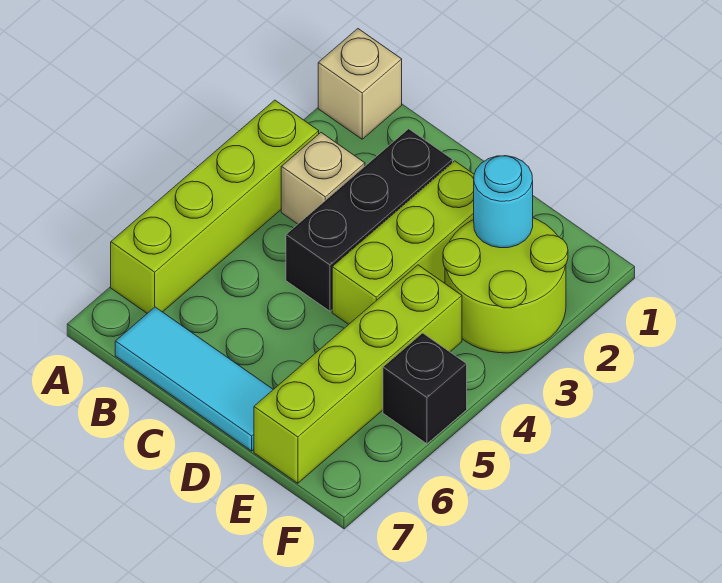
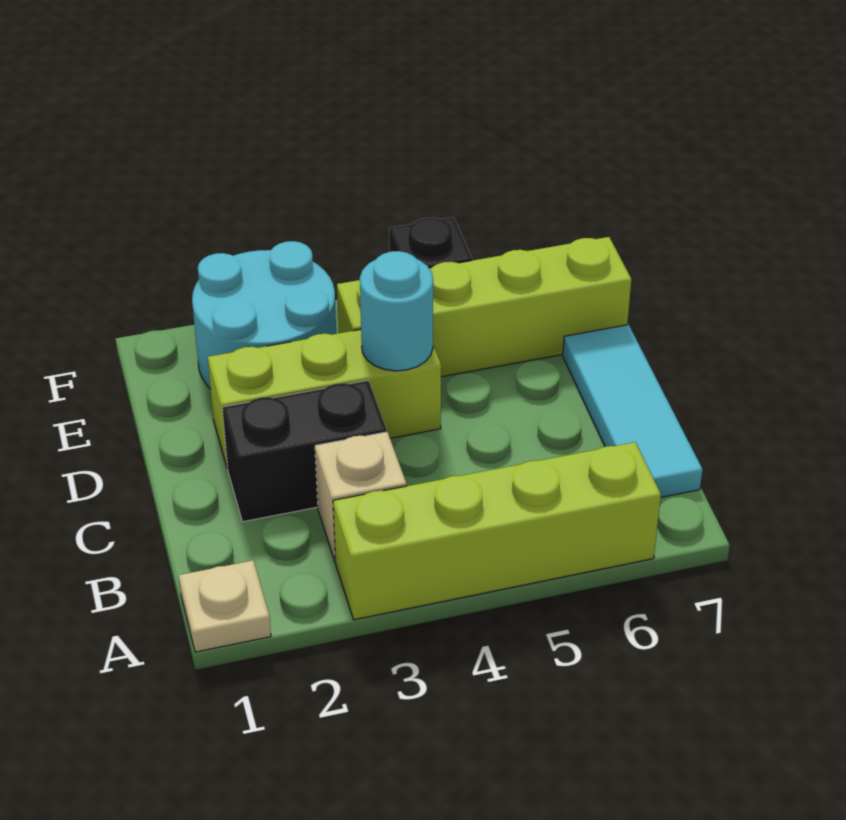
tan 1x1 brick [318,29,402,139] -> tan 1x1 plate [179,560,271,652]
black 1x3 brick [286,129,453,311] -> black 1x2 brick [222,380,387,522]
lime 2x2 round brick [443,218,568,353] -> cyan 2x2 round brick [192,241,336,389]
cyan 1x1 round brick [474,156,533,248] -> cyan 1x1 round brick moved to [360,251,433,371]

